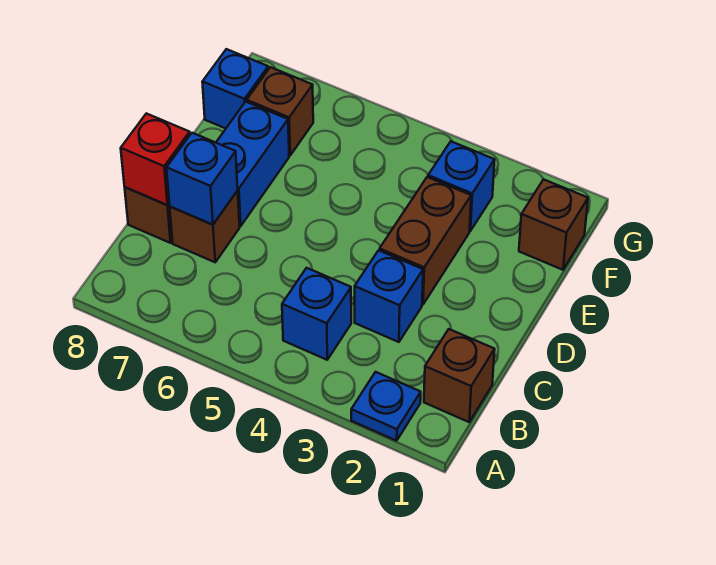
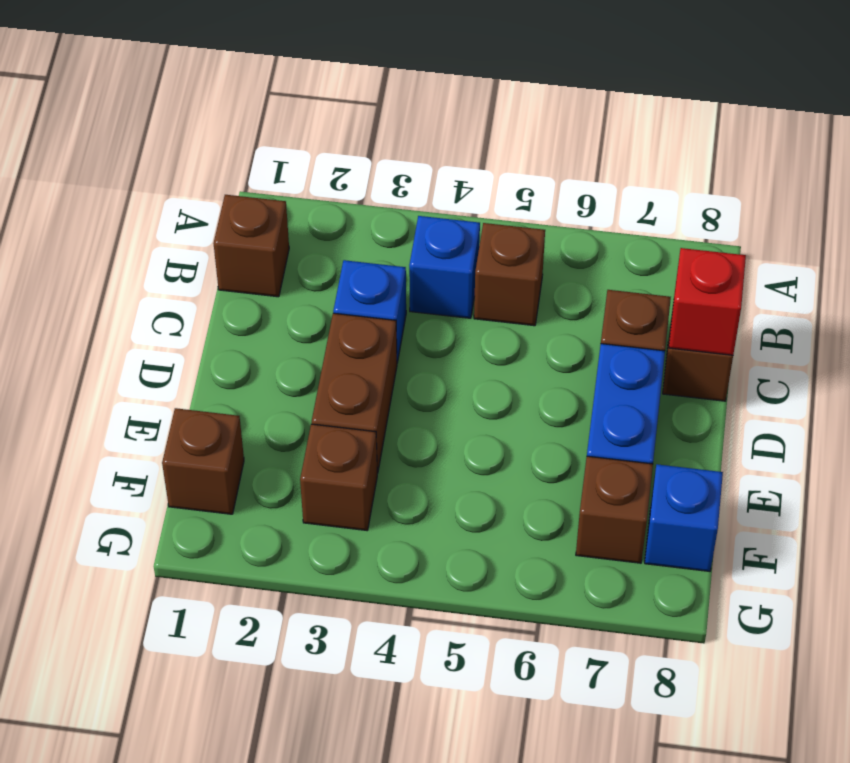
blue 1x1 plate [351,372,421,441] -> none
none -> brown 1x1 brick [474,223,545,326]
blue 1x1 brick [167,133,238,225] -> none
blue 1x1 brick [428,142,495,231] -> brown 1x1 brick [300,424,377,530]

